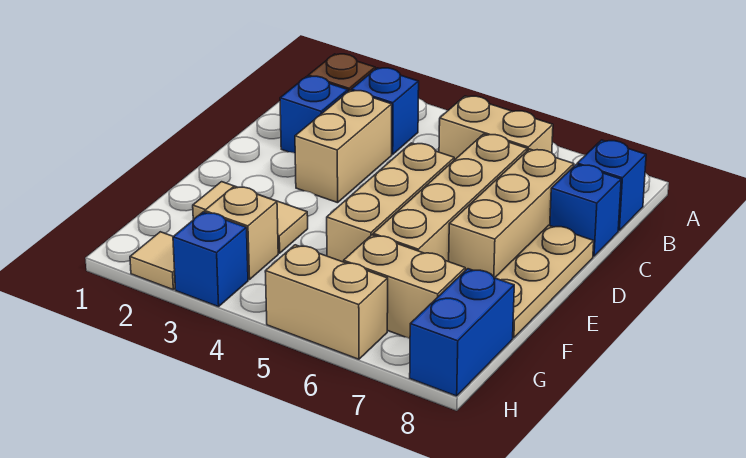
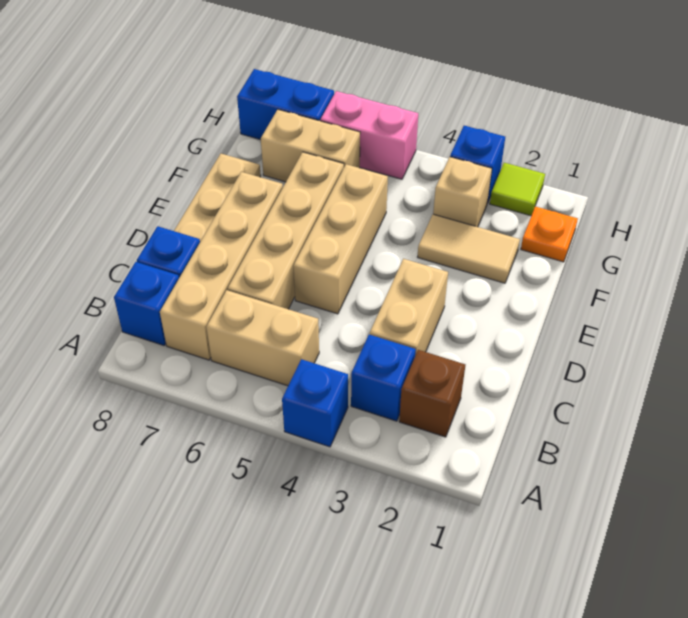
blue 1x1 brick [280,76,348,153] -> blue 1x1 brick moved to [282,359,348,447]
tan 1x3 brick [449,149,574,278] -> tan 1x4 brick [160,172,283,360]
none -> orange 1x1 plate [521,206,578,262]
blue 1x2 brick [410,269,514,396] -> blue 1x2 brick turned to [237,69,334,140]
tan 1x1 tile [130,232,175,289] -> lime 1x1 tile [490,163,545,216]
tan 1x2 brick [265,245,388,359] -> pink 1x2 brick [320,91,418,179]

